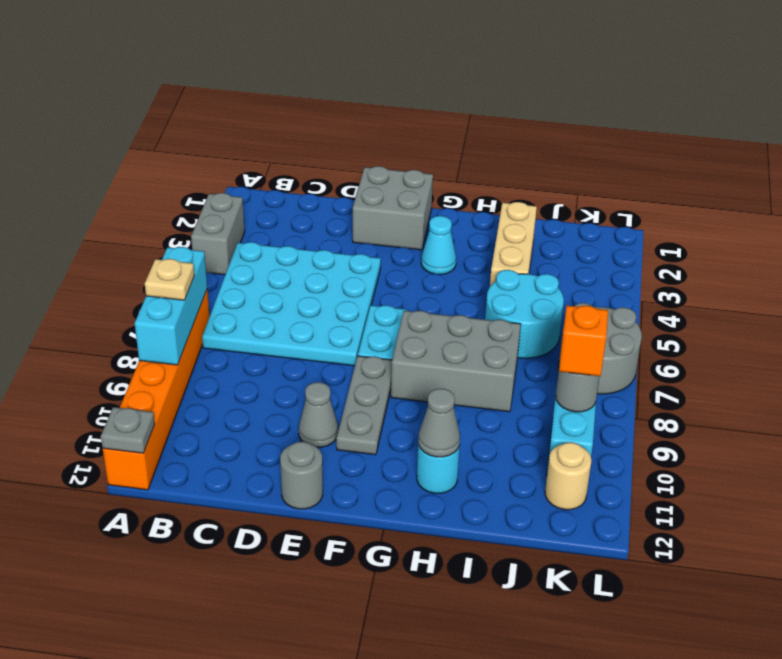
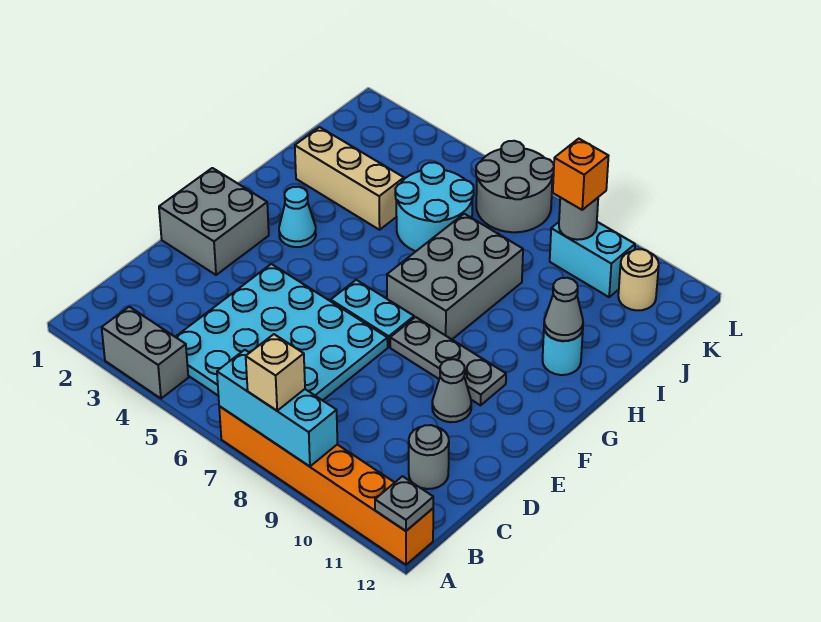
tan 1x1 plate [145,259,194,300] -> tan 1x1 brick [246,334,305,411]
grey 1x1 round brick [280,442,323,509] -> grey 1x1 round brick moved to [409,425,449,489]

